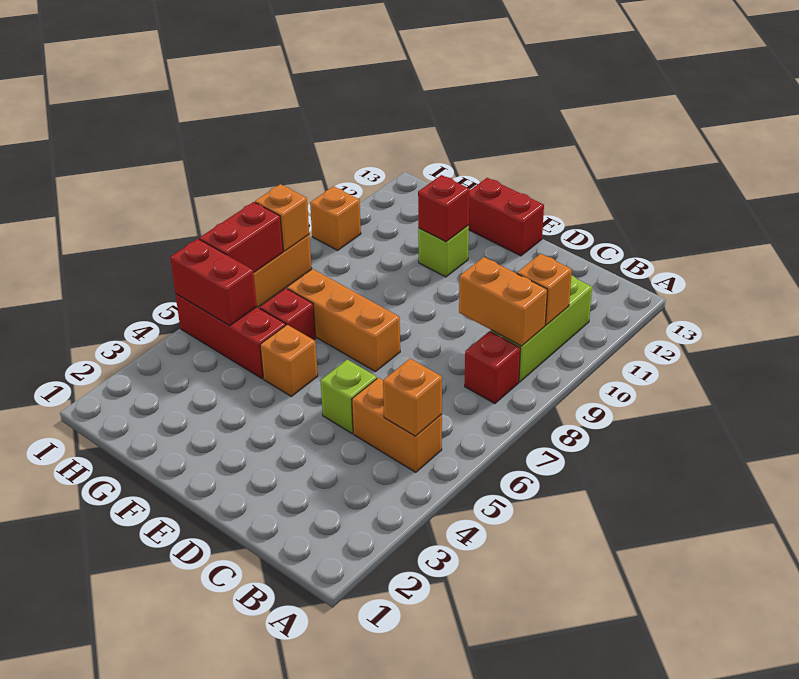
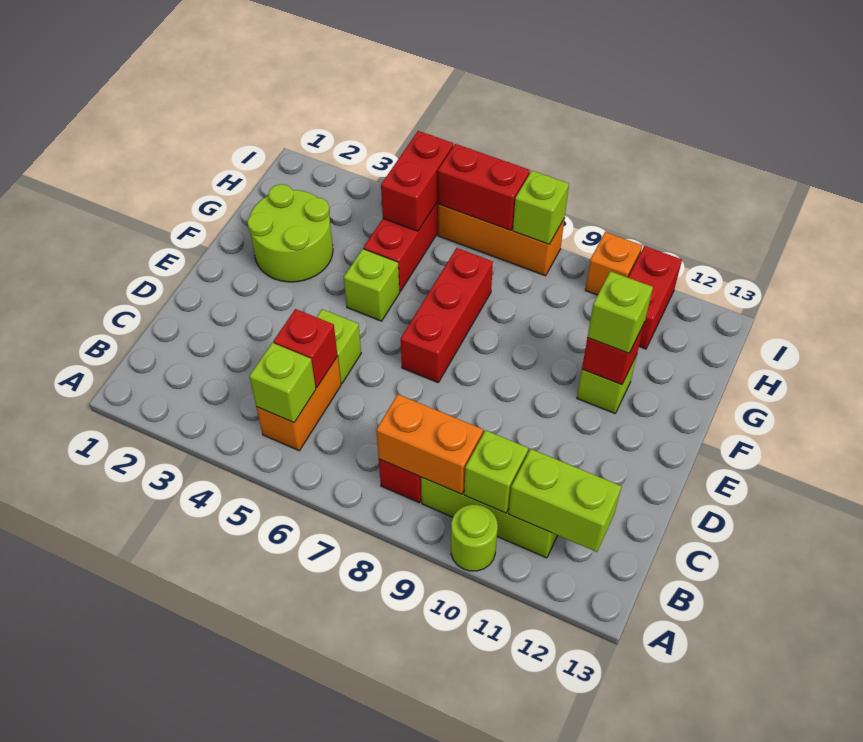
none -> lime 1x1 round brick [451,505,498,571]
orange 1x1 brick [383,359,442,436] -> lime 1x1 brick [249,343,316,423]
orange 1x2 brick [459,257,547,346] -> orange 1x2 brick turned to [376,394,483,494]
orange 1x1 brick [517,254,572,325] -> lime 1x1 brick [464,430,528,513]
none -> lime 1x2 brick [509,449,621,552]
orange 1x3 brick [287,269,400,372] -> red 1x3 brick [401,248,493,382]
red 1x2 brick [469,178,544,256] -> red 1x2 brick moved to [628,246,682,349]
none -> lime 2x2 round brick [247,184,333,282]
orange 1x1 brick [260,325,318,396] -> lime 1x1 brick [344,249,400,321]
none -> lime 1x1 brick [587,271,653,353]
red 1x1 brick [260,288,316,340] -> red 1x1 brick moved to [273,309,338,388]
orange 1x1 brick [255,184,309,251] -> lime 1x1 brick [513,171,569,244]

